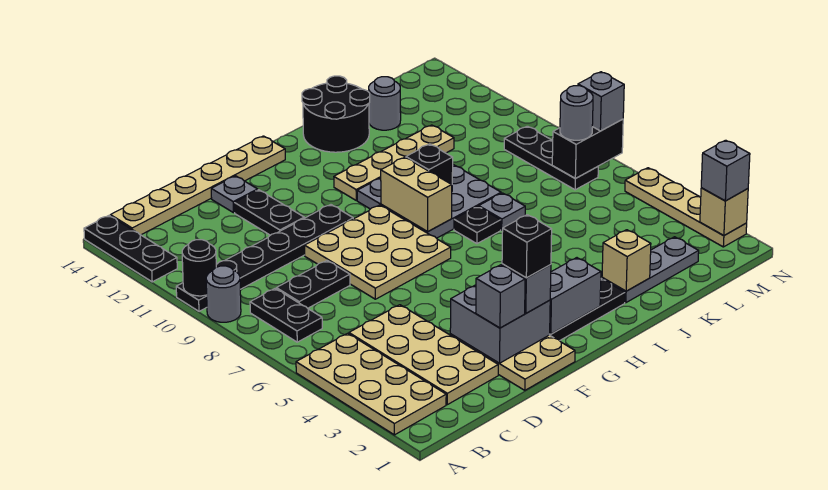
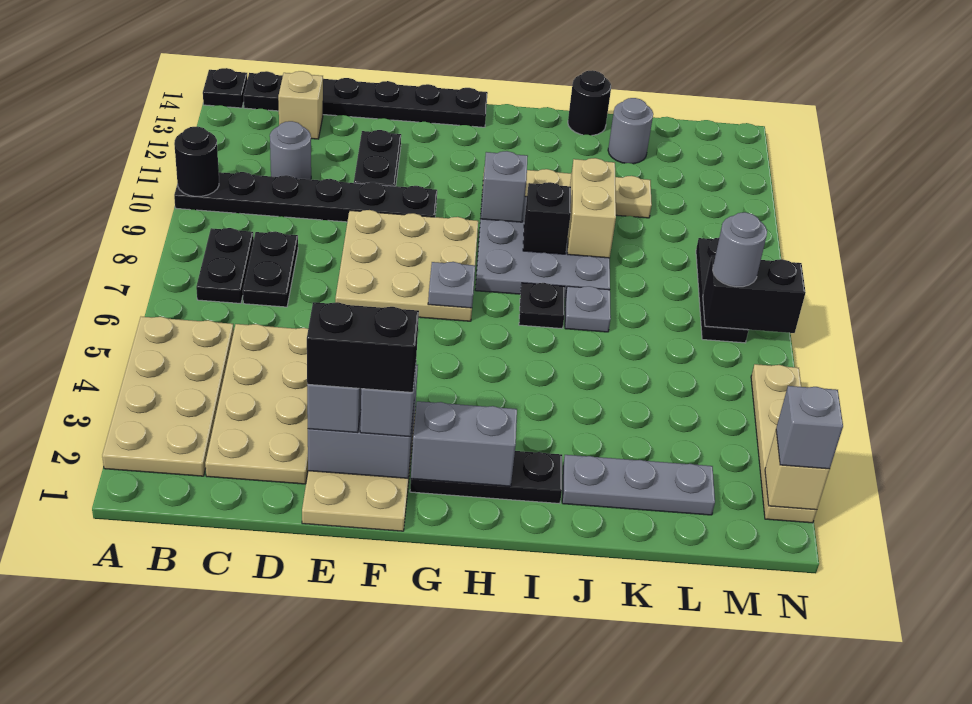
grey 1x1 round brick [206,266,241,322] -> grey 1x1 round brick moved to [270,121,311,180]
black 1x3 plate [84,215,177,282] -> black 1x1 plate [203,68,247,108]
tan 1x6 plate [110,136,285,235] -> black 1x6 plate [244,71,488,127]
black 1x2 plate [276,261,350,308] -> black 1x2 plate turned to [243,231,298,307]
grey 1x1 plate [211,176,258,213] -> grey 1x1 plate moved to [428,262,475,308]
black 1x1 brick [502,215,552,278] -> black 1x2 brick [307,302,419,392]
tan 1x2 brick [381,157,452,232] -> tan 1x2 brick moved to [568,158,616,258]
black 2x2 round brick [302,76,370,152] -> black 1x1 round brick [568,70,611,135]
tan 1x1 brick [602,230,651,291] -> tan 1x1 brick moved to [278,71,323,139]
grey 1x1 brick [578,72,624,131] -> grey 1x1 brick moved to [481,151,528,222]

